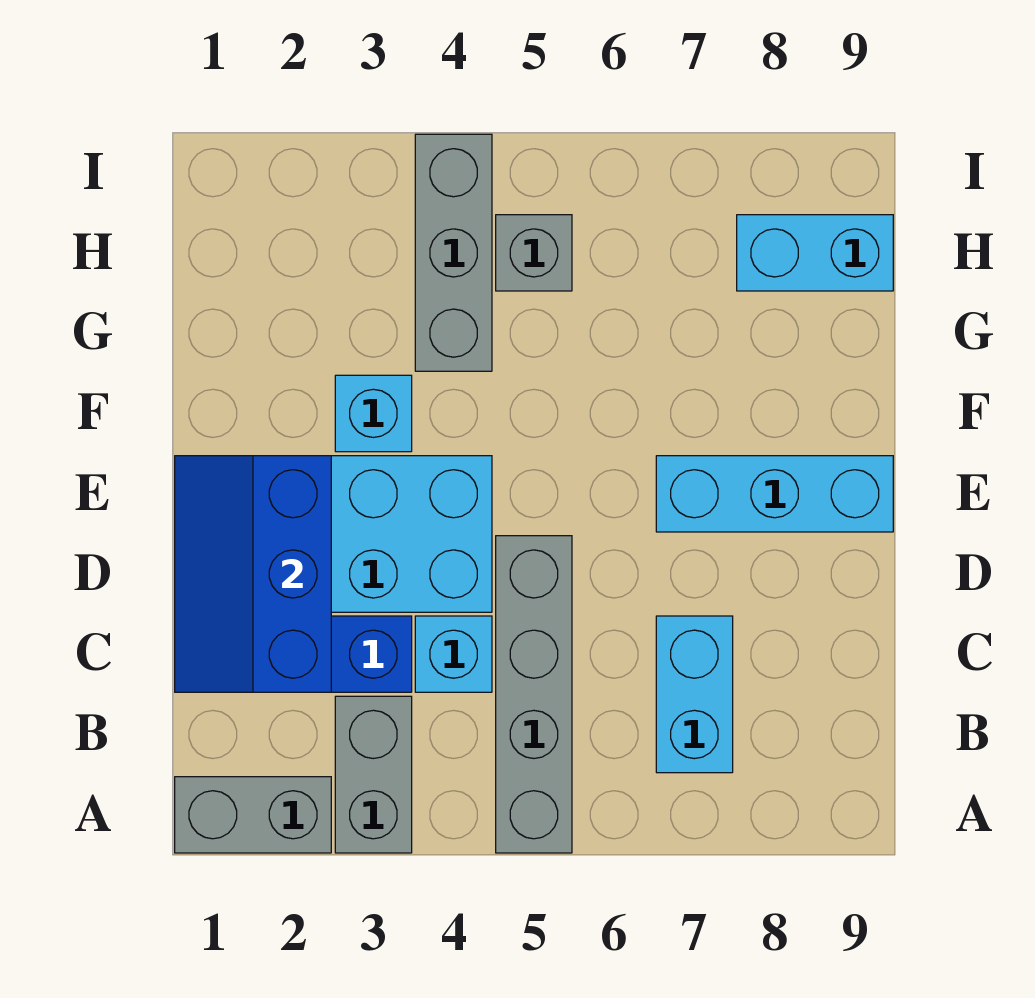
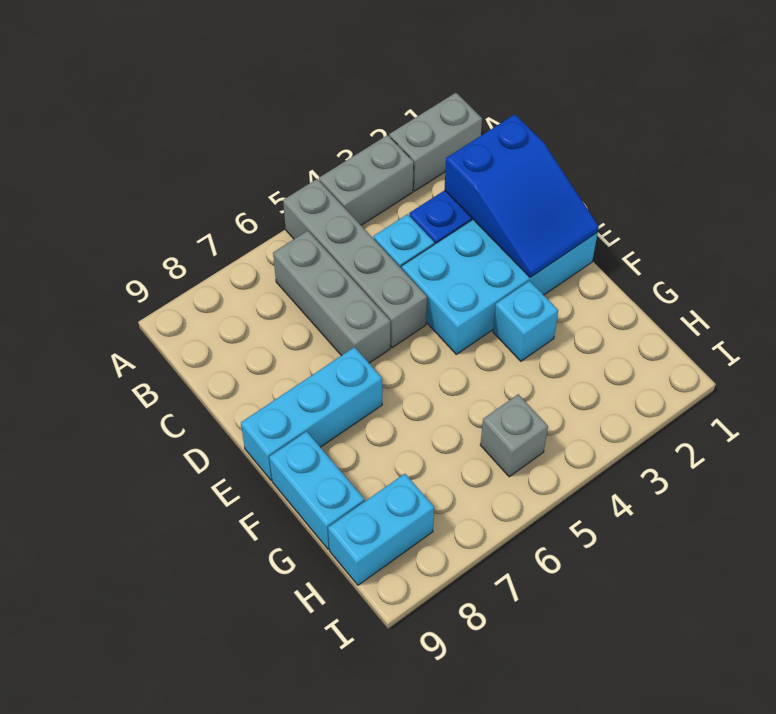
grey 1x2 brick [335,696,412,853] -> grey 1x2 brick turned to [319,135,414,225]
cyan 1x2 brick [656,616,733,773] -> cyan 1x2 brick moved to [269,431,365,550]
blue 2x3 slope [175,456,331,692] -> blue 2x3 slope turned to [445,114,599,277]
grey 1x3 brick [415,134,492,371] -> grey 1x3 brick moved to [273,231,390,363]

